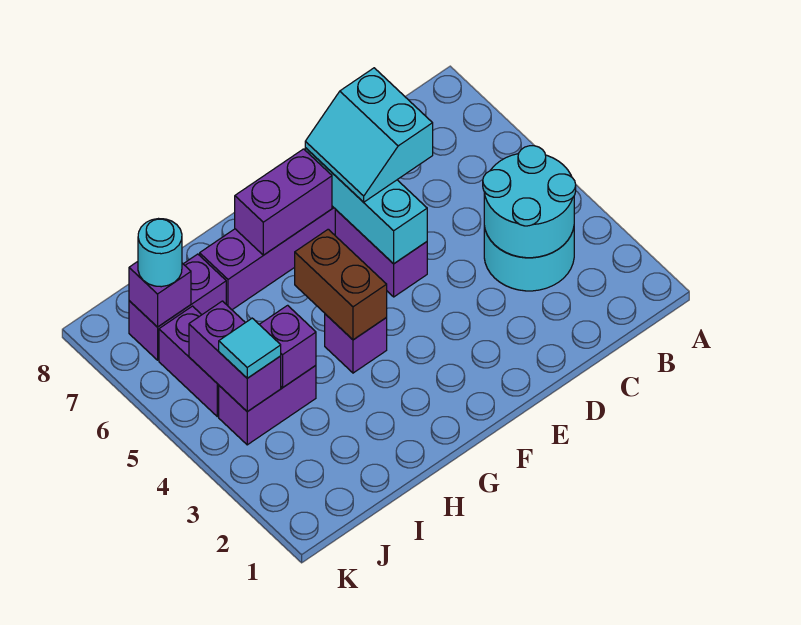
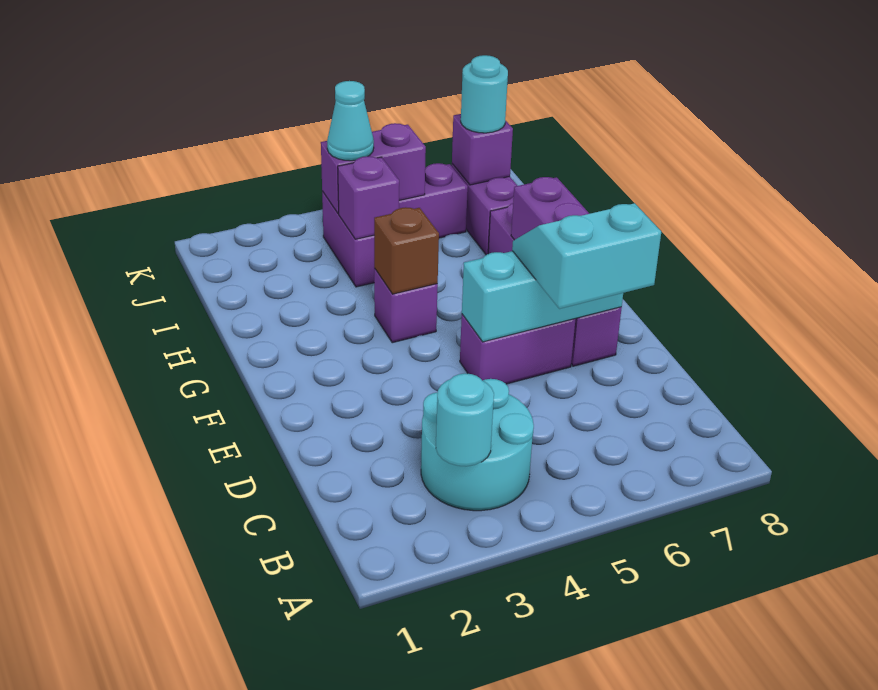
cyan 2x2 round brick [483,146,576,258] -> cyan 1x1 round brick [436,373,494,466]
brown 1x2 brick [295,229,387,340] -> brown 1x1 brick [374,207,439,294]
cyan 1x1 tile [219,318,281,378] -> cyan 1x1 cone [327,81,374,161]

